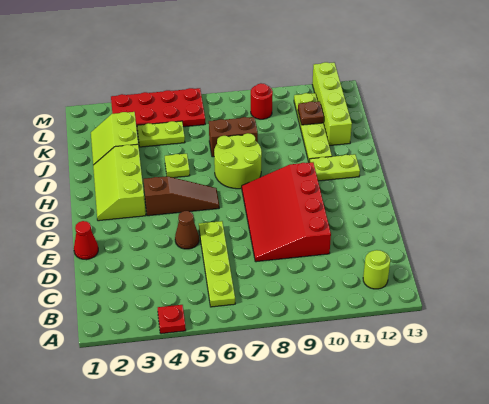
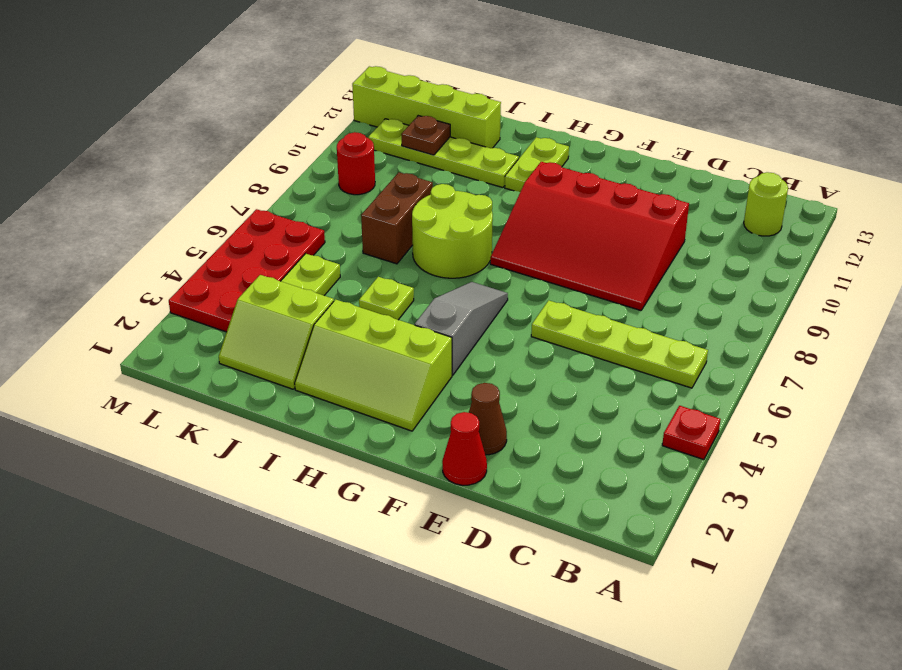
brown 1x1 cone [175,211,199,249] -> brown 1x1 cone moved to [469,383,507,455]
brown 1x3 slope [143,176,219,216] -> grey 1x3 slope [415,282,508,375]

